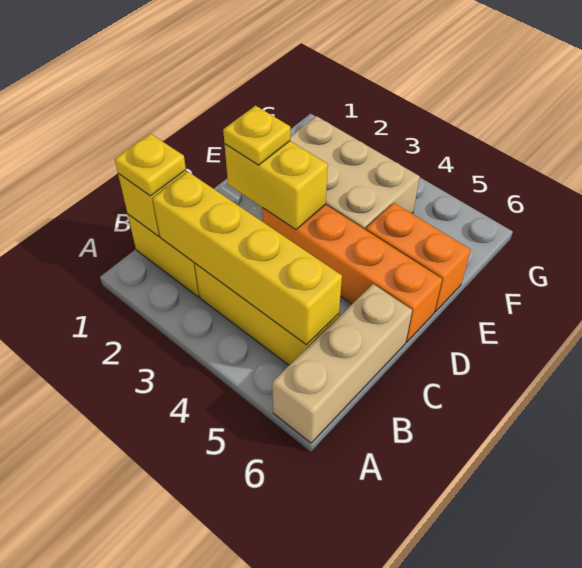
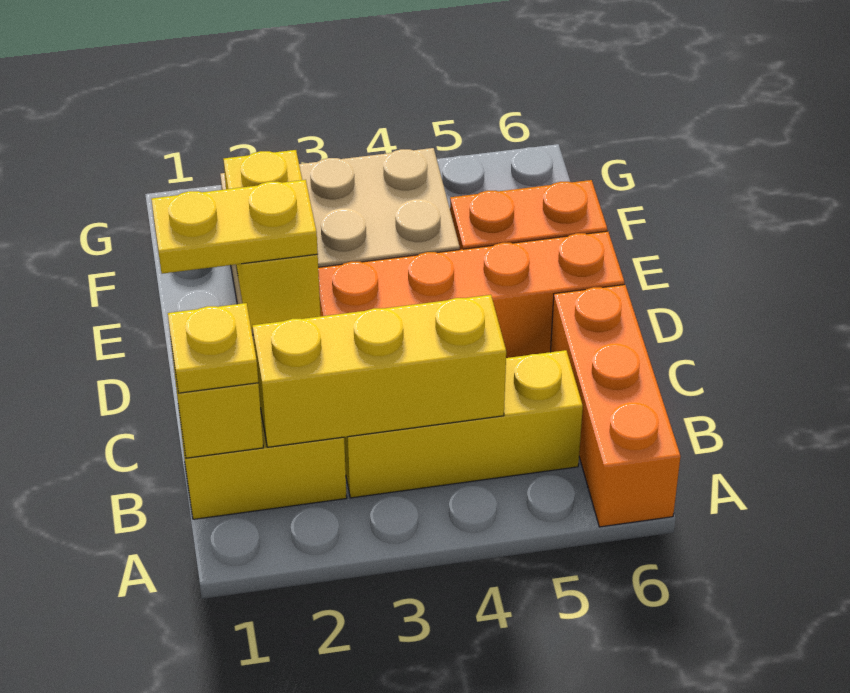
tan 1x3 brick [272,284,412,443] -> orange 1x3 brick [551,285,681,527]
yellow 1x4 brick [153,172,342,345] -> yellow 1x3 brick [252,295,506,447]
yellow 1x2 brick [225,141,328,230] -> yellow 1x2 brick turned to [224,150,321,329]
yellow 1x1 plate [223,106,290,165] -> yellow 1x2 plate [151,180,318,274]

